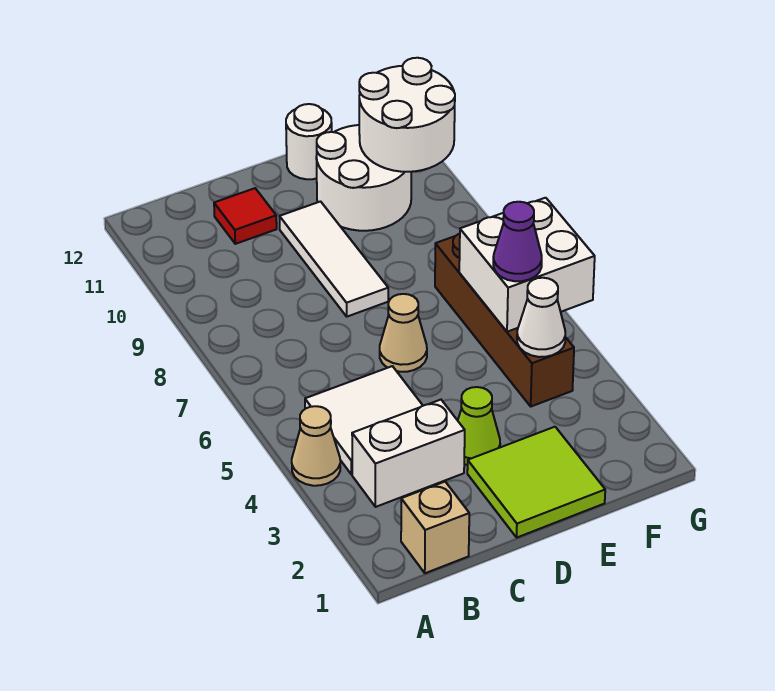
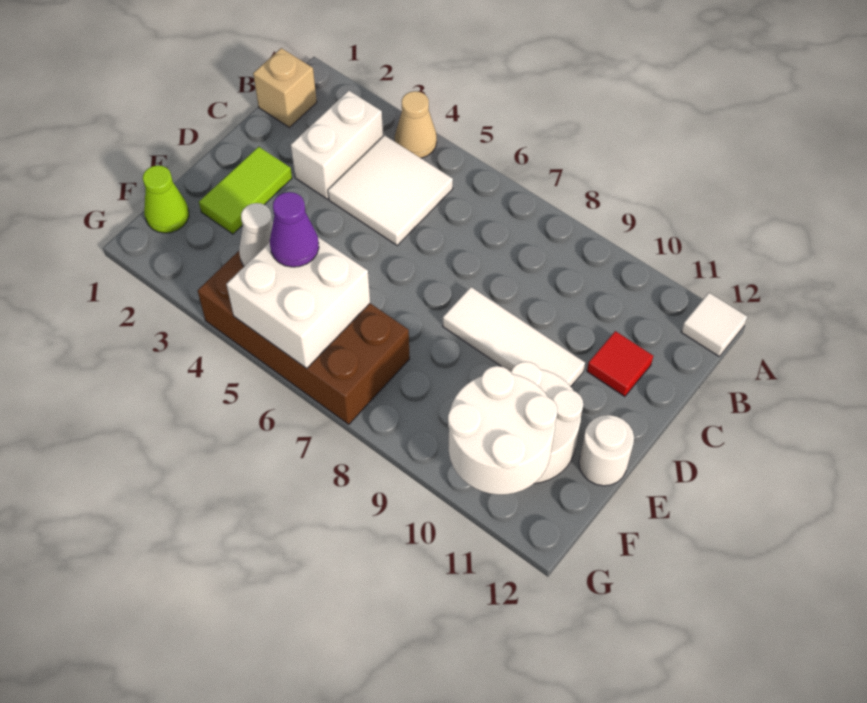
none -> white 1x1 tile [681,293,747,357]
lime 2x2 tile [467,427,605,537] -> lime 1x2 tile [199,147,292,234]
lime 1x1 cone [458,387,500,465] -> lime 1x1 cone moved to [143,165,189,233]
tan 1x1 cone [380,294,427,372] -> none
brown 1x4 brick [435,234,574,406] -> brown 2x4 brick [198,251,410,424]

